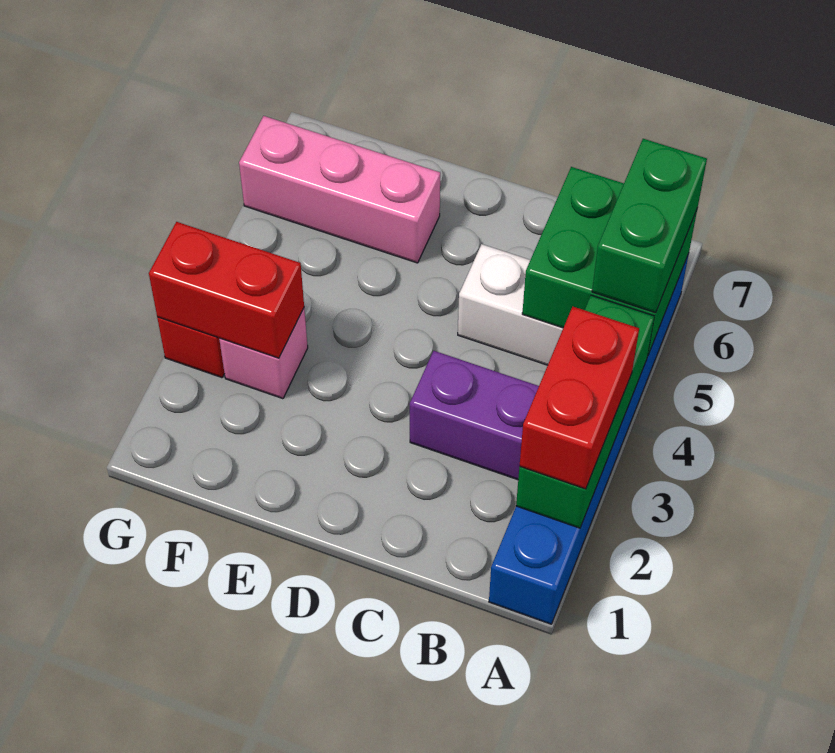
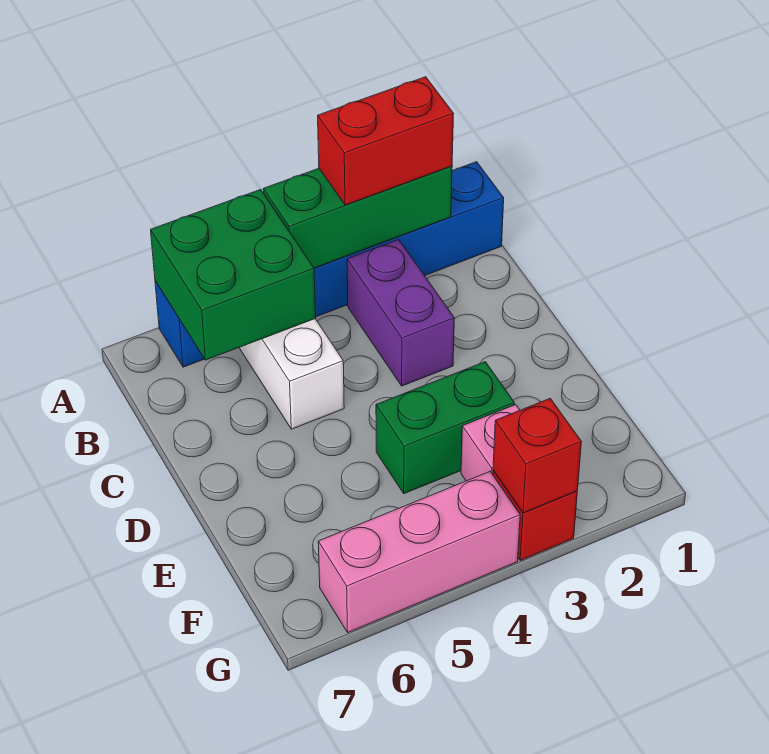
green 1x2 brick [592,139,707,313] -> green 1x2 brick moved to [376,362,514,494]
pink 1x3 brick [239,116,440,263] -> pink 1x3 brick turned to [318,472,520,632]
red 1x2 brick [149,222,304,358] -> red 1x1 brick [493,399,581,513]

